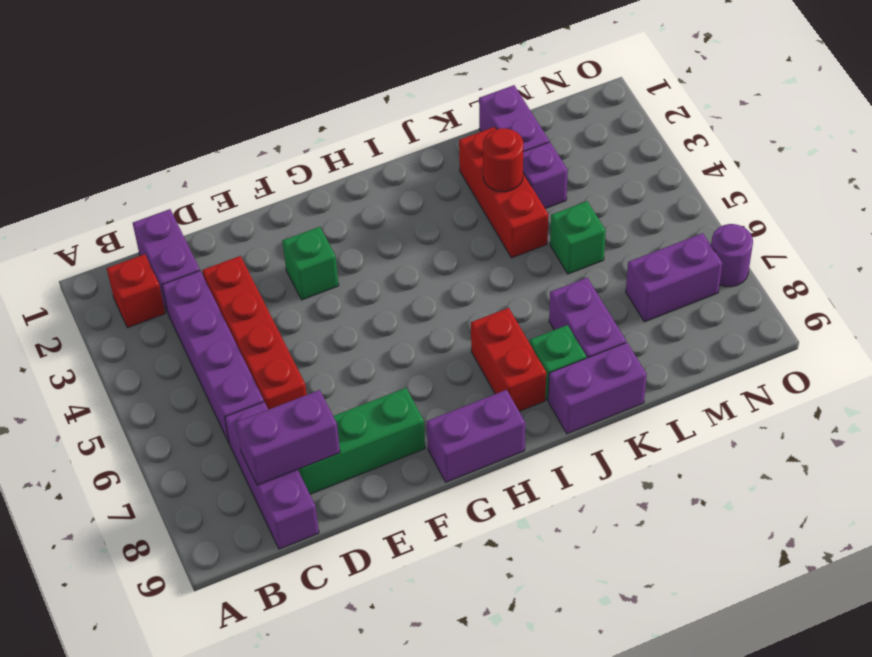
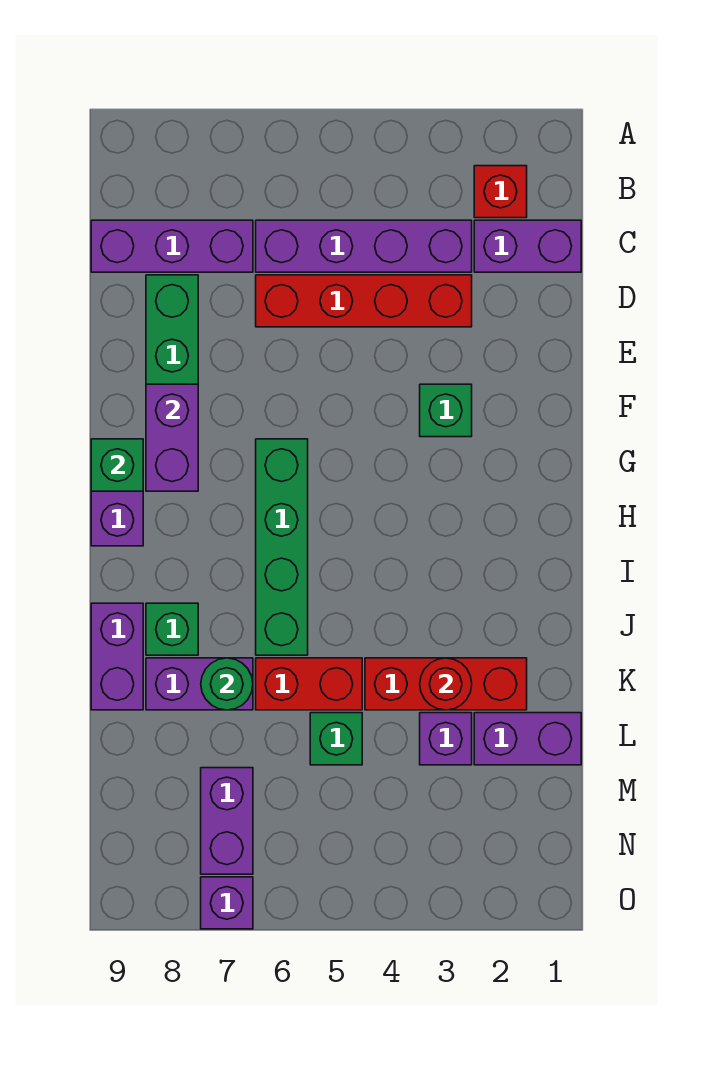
purple 1x2 brick [236,390,340,485] -> purple 1x2 brick moved to [146,384,198,491]
none -> green 1x4 brick [256,439,308,655]
none -> green 1x1 brick [91,439,143,491]
red 1x2 brick [471,308,546,411] -> red 1x2 brick moved to [256,658,362,710]
none -> green 1x1 round brick [201,658,253,710]
purple 1x1 round brick [711,224,753,287] -> purple 1x1 brick [201,877,253,929]

